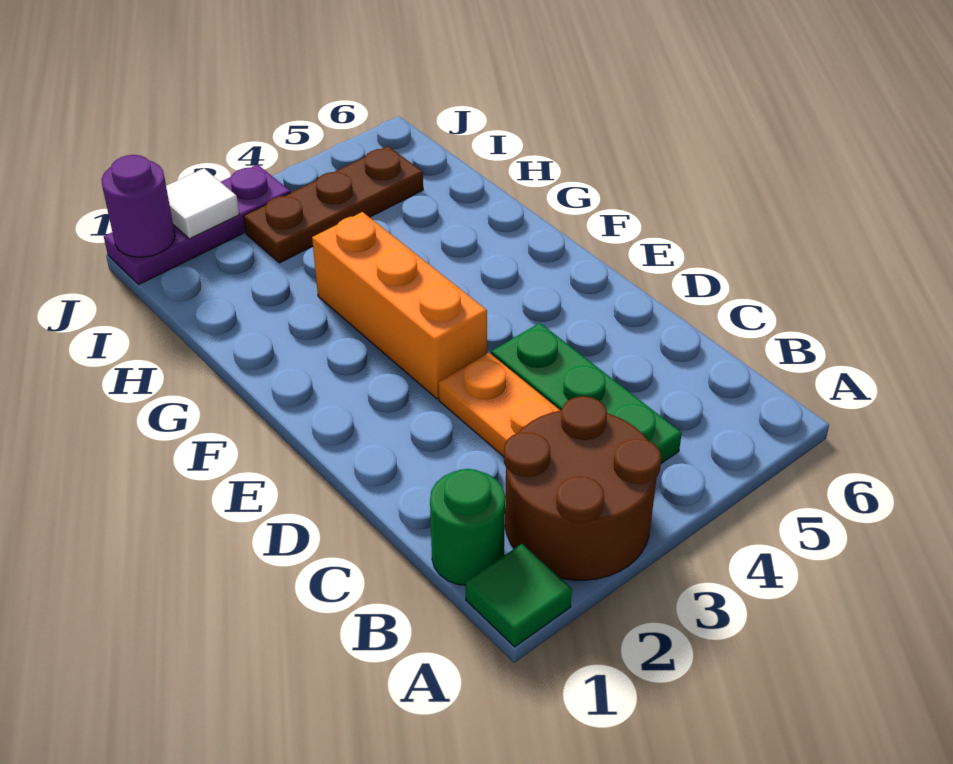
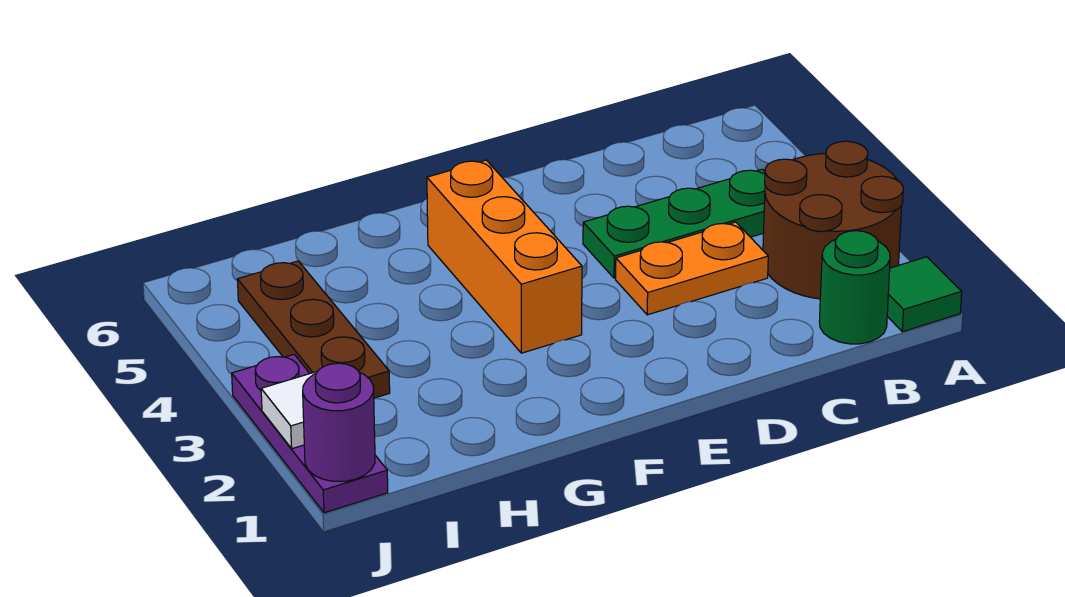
orange 1x3 brick [312,212,487,399] -> orange 1x3 brick turned to [427,160,582,353]

